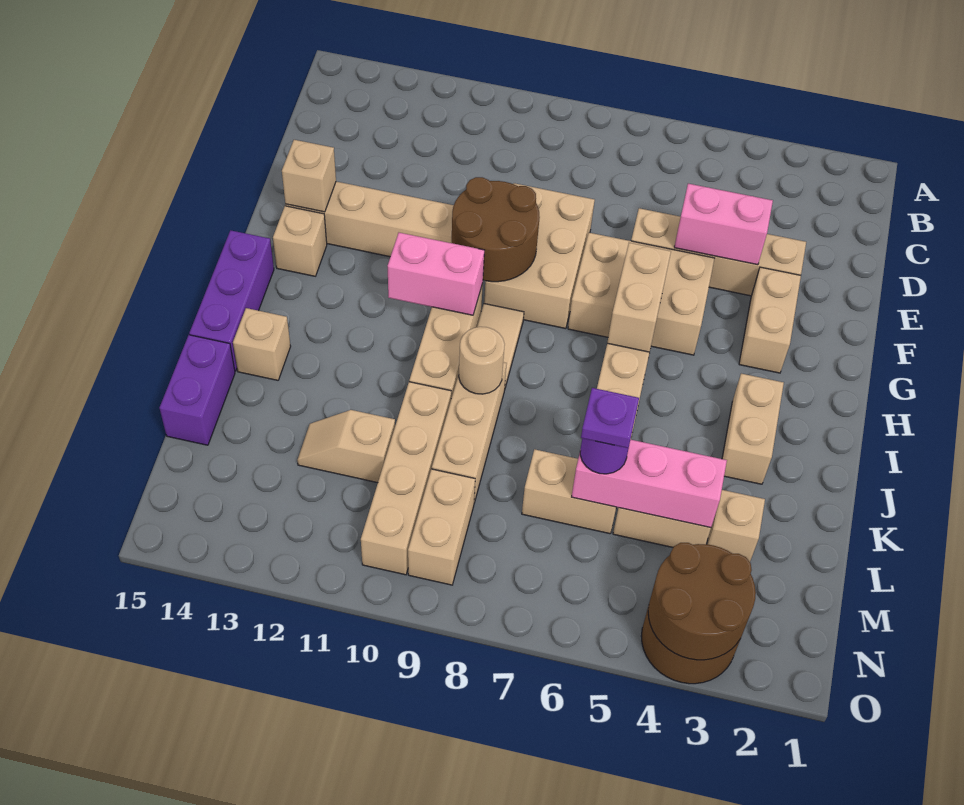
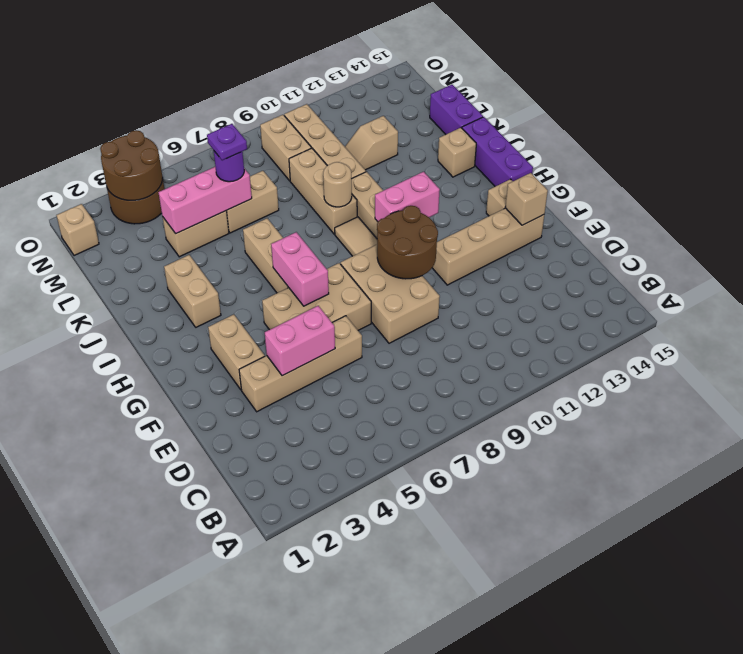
tan 1x2 brick [607,243,671,352] -> pink 1x2 brick [271,232,329,306]
tan 1x1 brick [707,490,765,562] -> tan 1x1 brick moved to [57,204,99,256]
tan 1x2 slope [297,410,395,483] -> tan 1x2 slope turned to [345,116,398,170]

